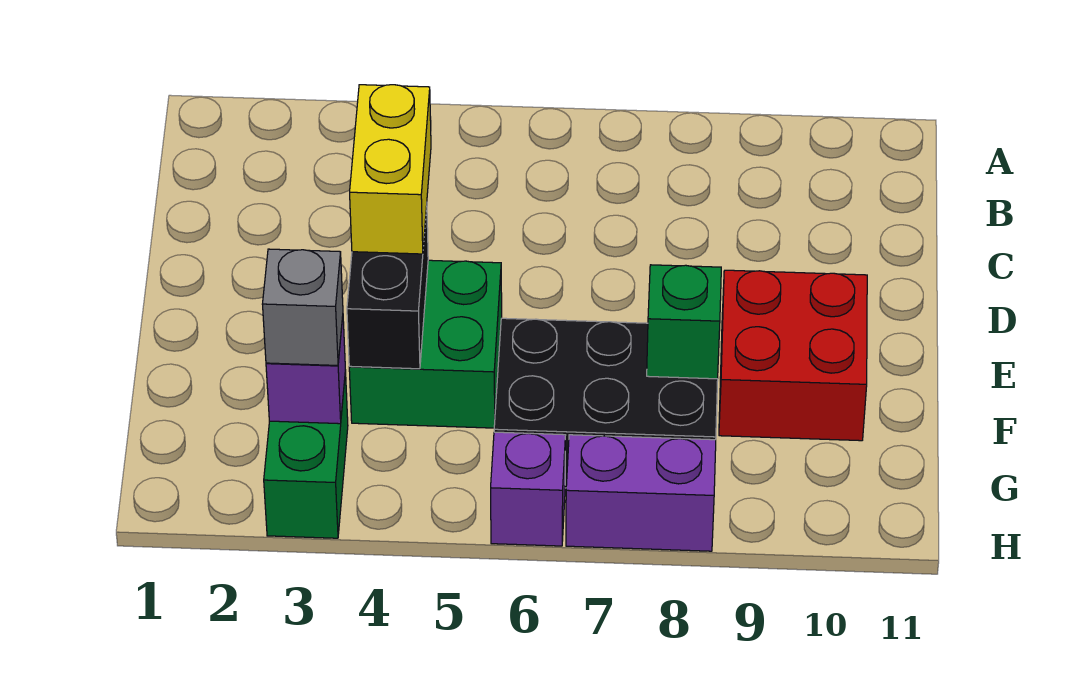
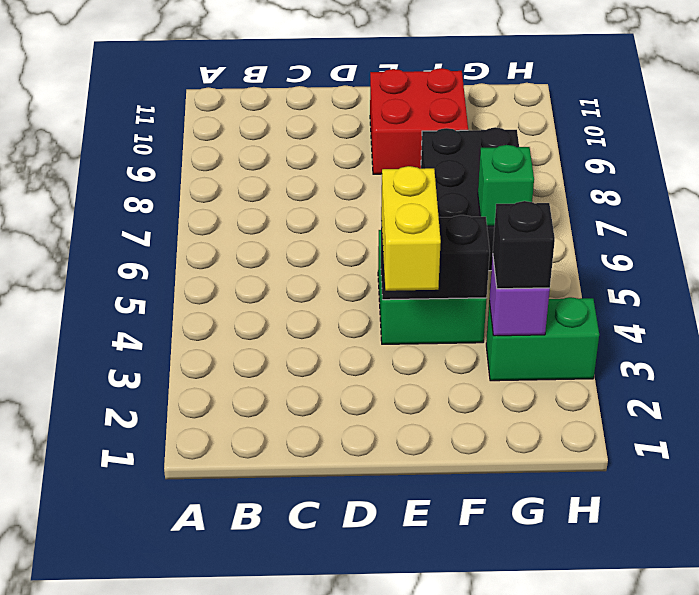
yellow 1x2 brick [350,85,431,254] -> yellow 1x2 brick turned to [381,166,441,291]
green 1x1 brick [647,265,721,379] -> green 1x1 brick moved to [478,145,534,226]
grey 1x1 brick [262,249,343,365] -> black 1x1 brick [493,201,555,289]
purple 1x1 brick [491,432,565,546] -> none
purple 1x2 brick [566,435,716,551] -> none

